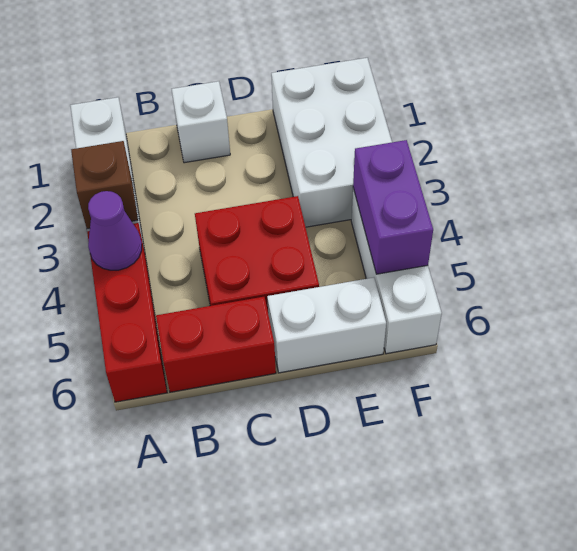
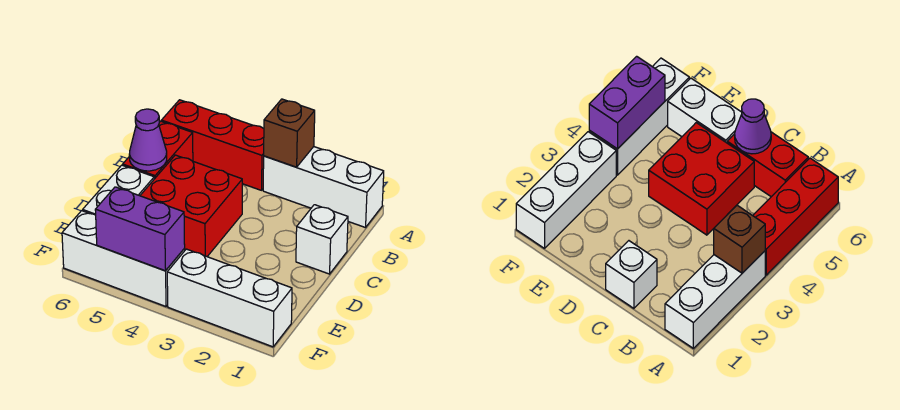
purple 1x1 cone [88,191,142,270] -> purple 1x1 cone moved to [129,109,167,171]
white 2x3 brick [271,58,392,227] -> white 1x3 brick [167,249,292,347]

